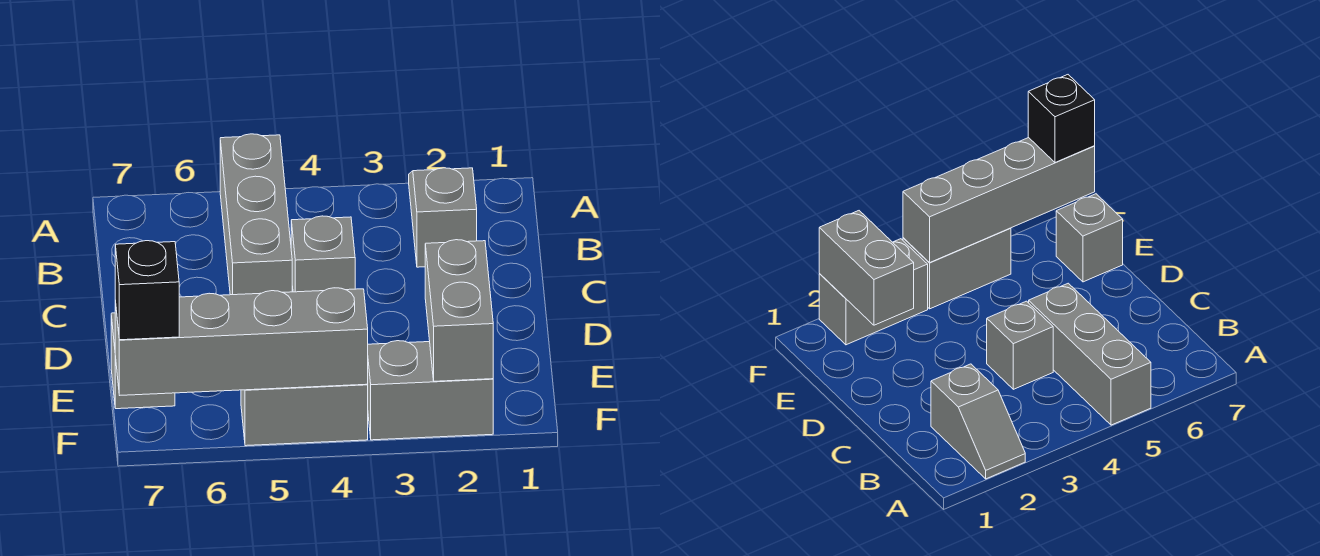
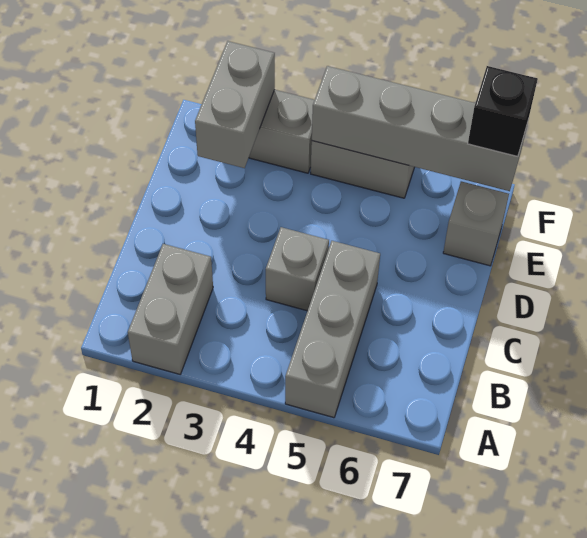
grey 1x2 slope [409,168,477,267] -> grey 1x2 brick [128,244,213,374]

